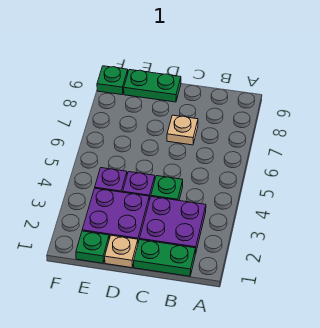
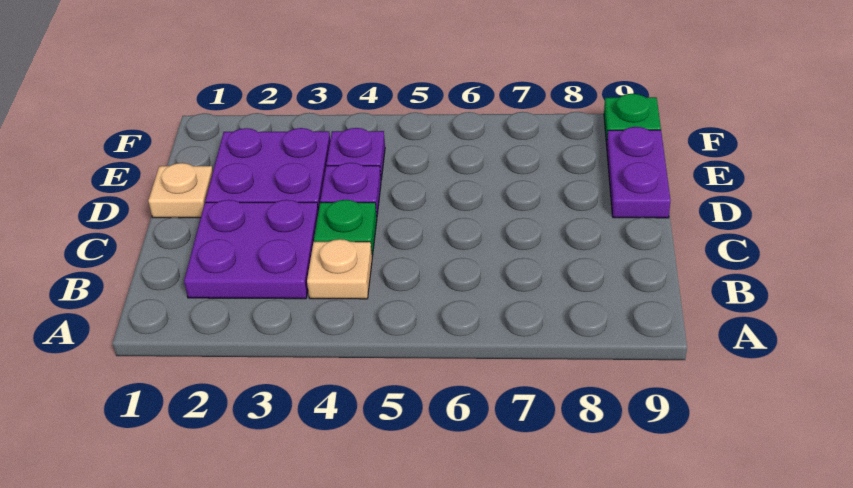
green 1x2 plate [134,240,196,276] -> none
tan 1x1 plate [167,115,198,145] -> tan 1x1 plate moved to [307,239,372,299]
green 1x2 plate [124,70,181,102] -> purple 1x2 plate [607,127,671,218]
green 1x1 plate [76,231,109,263] -> none

